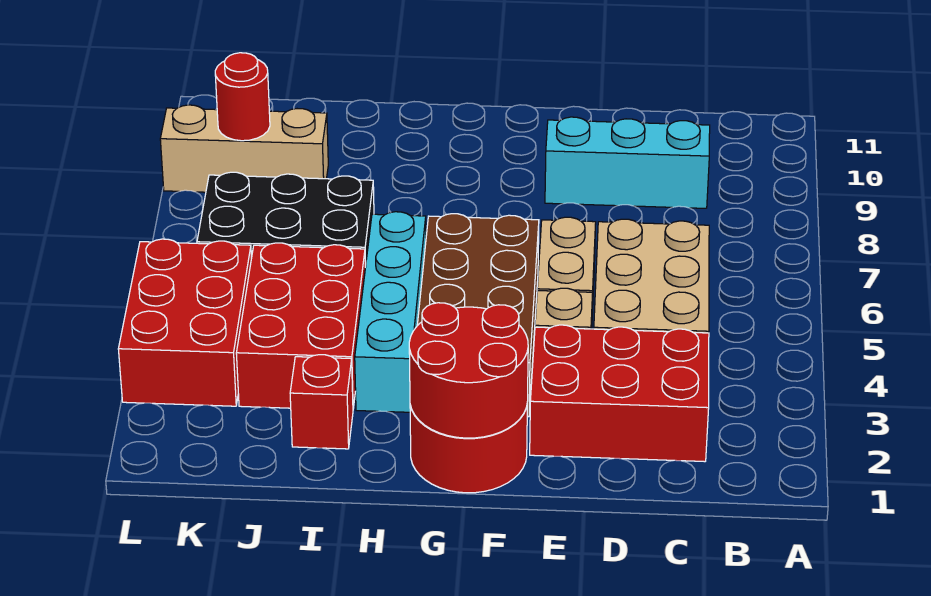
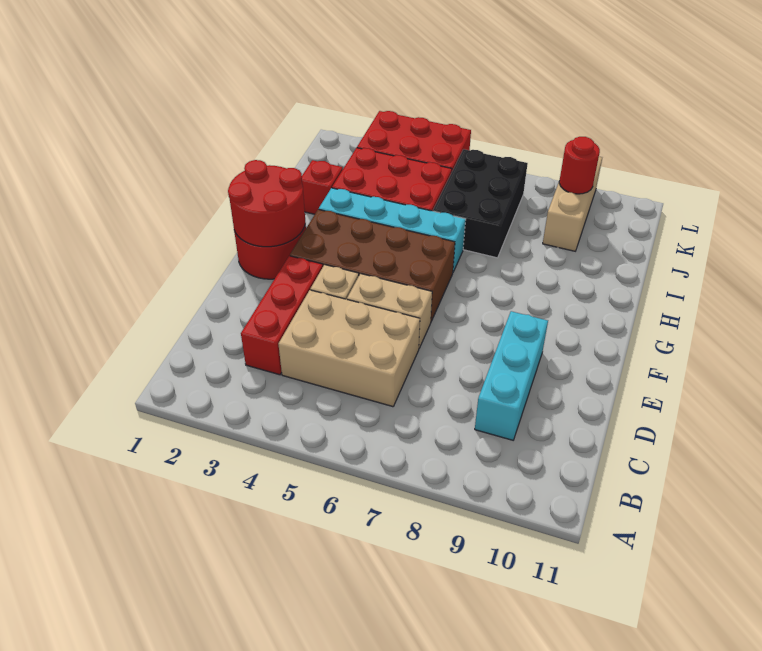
red 2x3 brick [530,325,709,462] -> red 1x3 brick [241,256,323,375]

